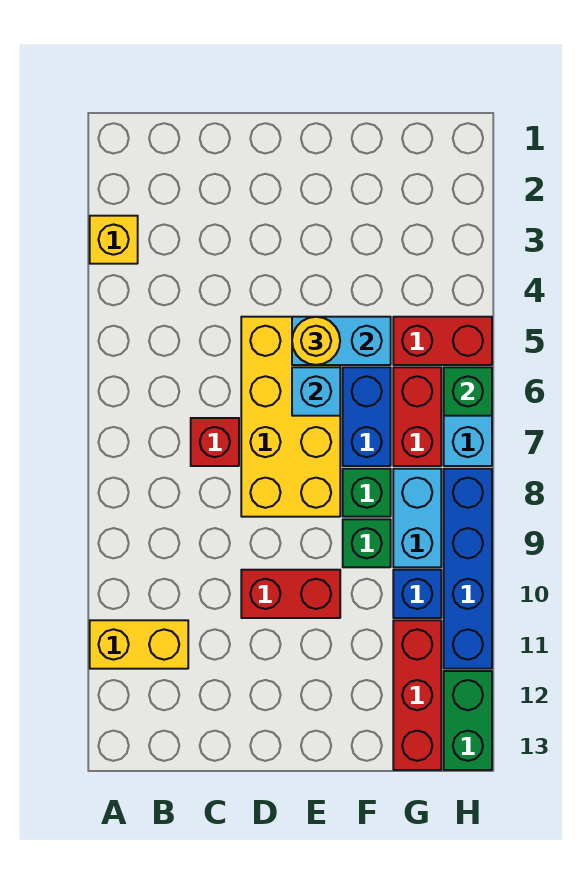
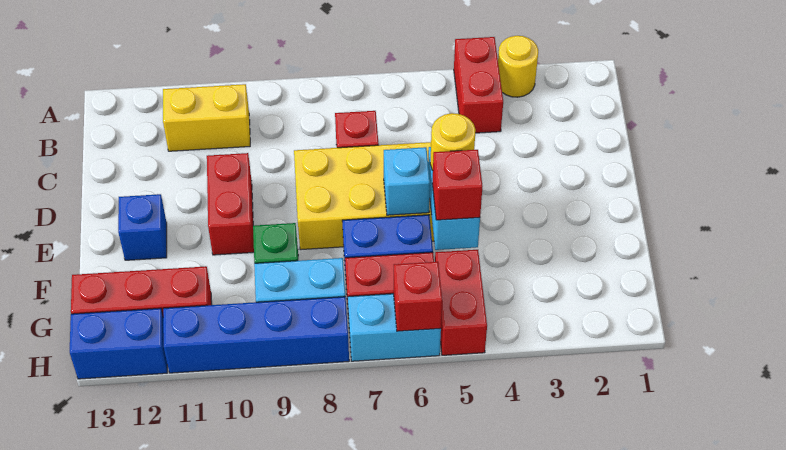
yellow 1x1 brick [90,216,138,264] -> yellow 1x1 round brick [498,36,538,97]
none -> red 1x2 brick [454,37,503,133]
yellow 1x2 brick [90,620,188,669] -> yellow 1x2 brick turned to [163,84,250,151]
none -> red 1x1 brick [432,150,482,220]
green 1x1 brick [343,469,391,517] -> none
blue 1x1 brick [393,570,441,618] -> blue 1x1 brick moved to [118,194,167,260]
green 1x1 brick [444,367,492,416] -> red 1x1 brick [394,262,442,331]
green 1x2 brick [444,671,492,770] -> blue 1x2 brick [70,308,167,379]

